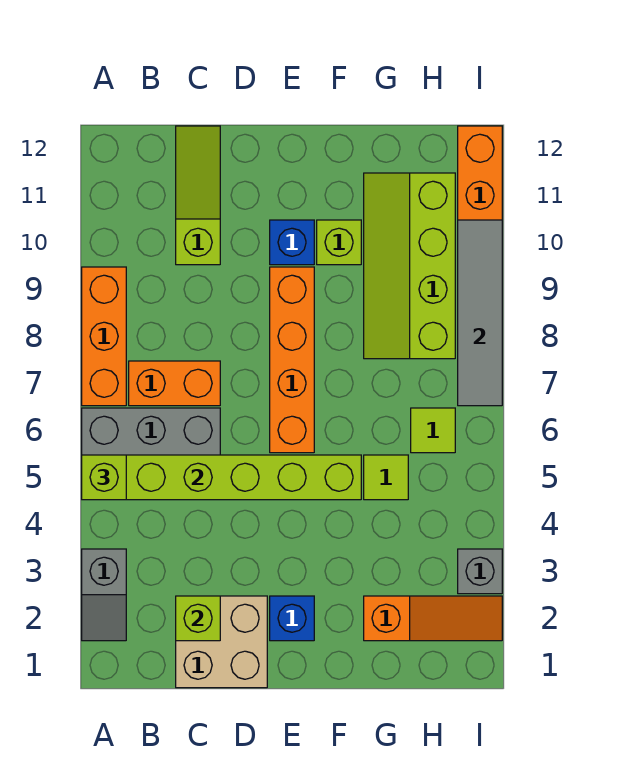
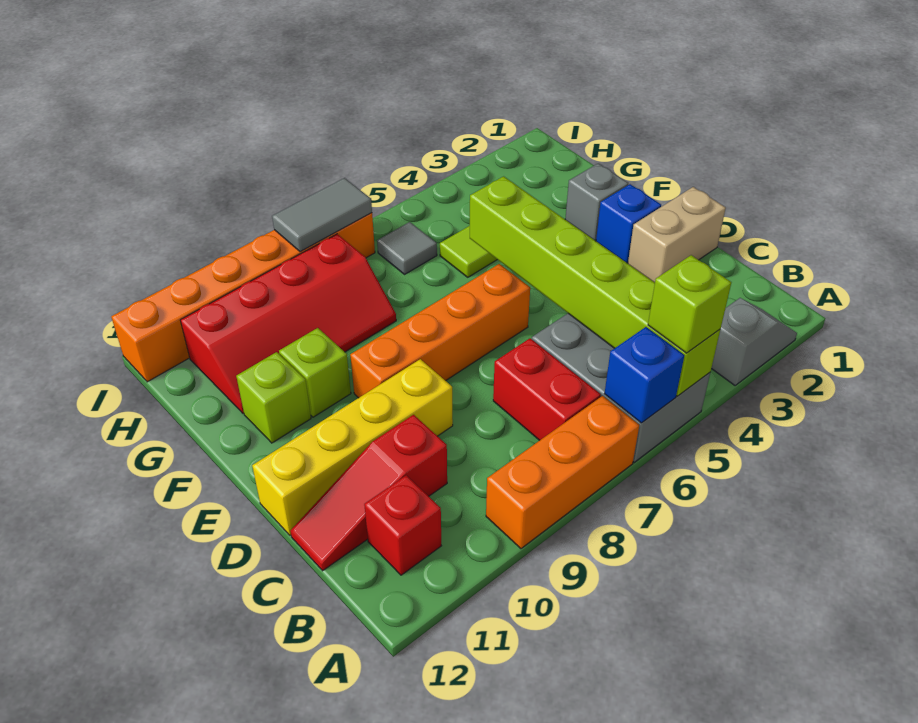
orange 1x2 brick [129,361,220,406] -> red 1x2 brick [493,338,601,440]
none -> red 1x1 brick [364,475,441,575]
tan 2x2 brick [176,596,267,688] -> tan 1x2 brick [628,187,726,282]
lime 1x1 brick [176,596,220,641] -> lime 1x1 brick moved to [236,352,311,443]
lime 1x3 slope [176,126,220,265] -> red 1x3 slope [290,415,447,571]
none -> yellow 1x4 brick [252,359,453,535]
blue 1x1 brick [270,220,314,265] -> blue 1x1 brick moved to [604,327,684,423]
orange 1x3 slope [364,596,502,641] -> none
lime 2x4 slope [364,173,455,359] -> red 2x4 slope [180,234,396,414]
lime 1x1 tile [411,408,455,453] -> grey 1x1 tile [377,222,437,274]
grey 1x1 brick [458,549,502,594] -> grey 1x1 brick moved to [565,163,628,240]
grey 1x4 tile [458,220,502,406] -> grey 1x2 tile [272,178,372,252]

